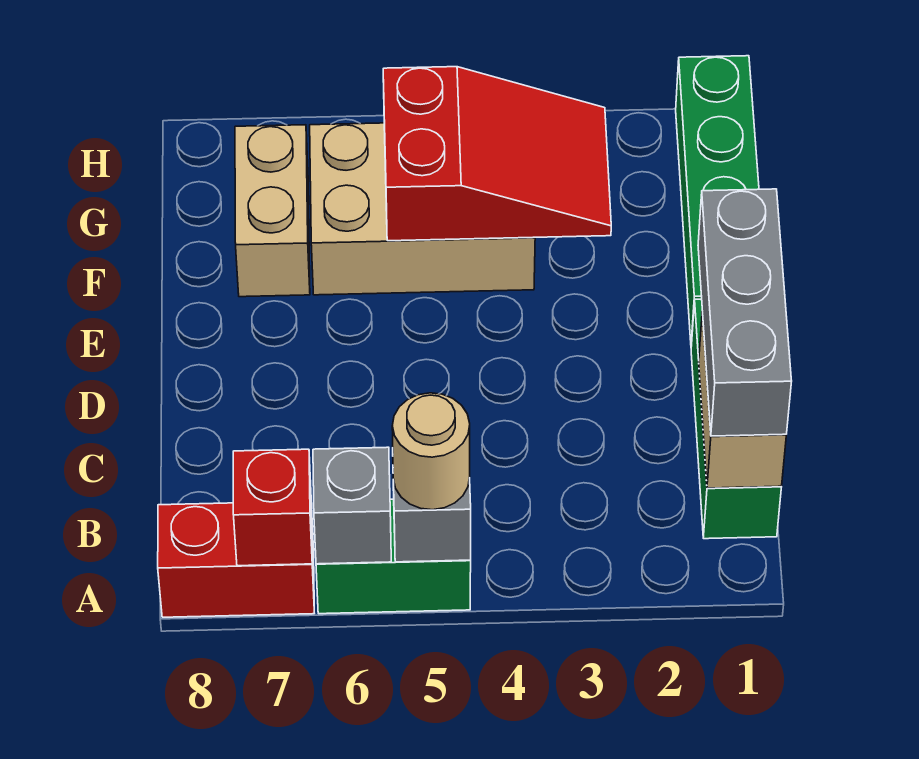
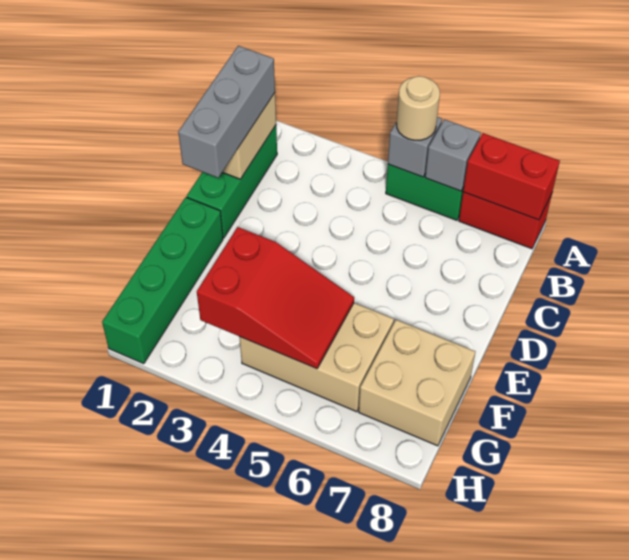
red 1x1 brick [233,449,312,566] -> red 1x2 brick [463,133,560,220]
red 2x3 slope [383,67,611,241] -> red 2x3 slope turned to [197,227,354,369]
tan 1x2 brick [235,125,310,297] -> tan 2x2 brick [359,320,475,446]

